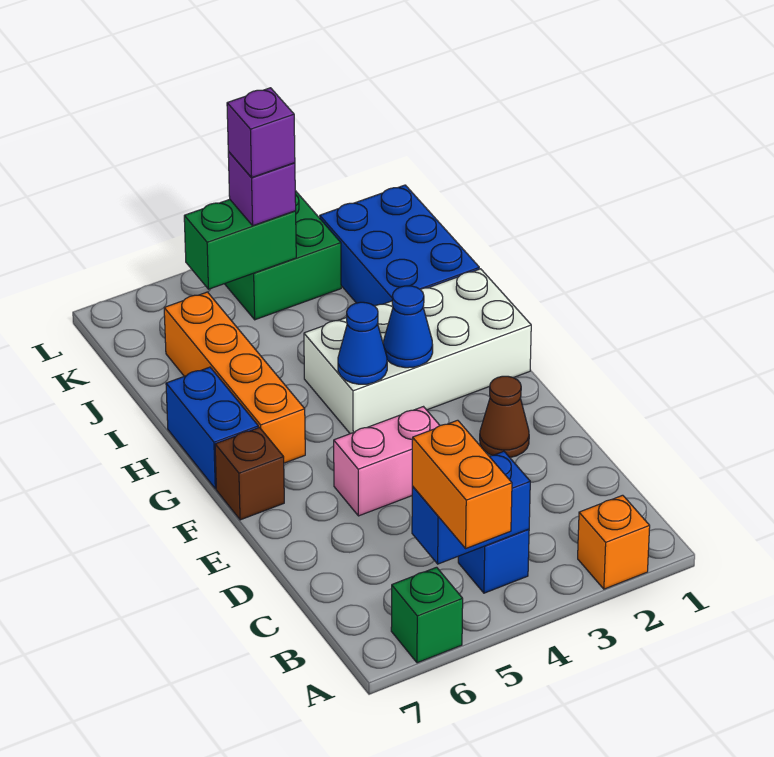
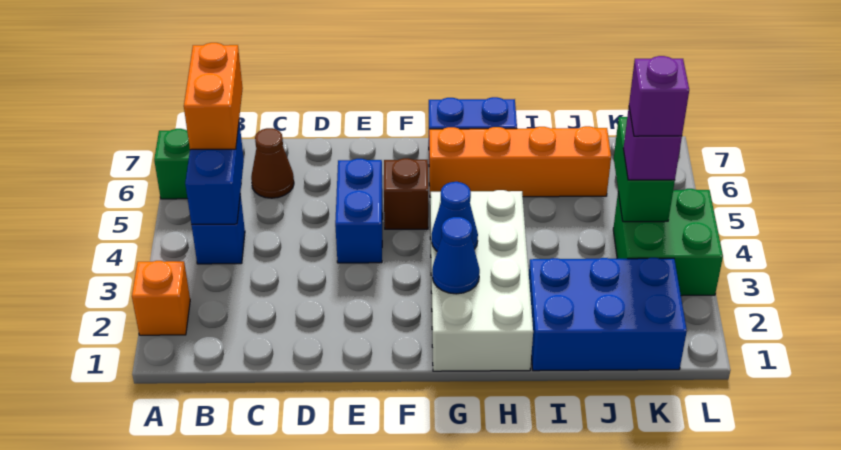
orange 1x2 brick [412,420,512,548] -> orange 1x2 brick turned to [184,43,243,150]
brown 1x1 cone [480,376,529,457] -> brown 1x1 cone moved to [251,128,294,198]
pink 1x2 brick [334,407,440,516] -> blue 1x2 brick [335,159,383,263]
brown 1x1 brick [215,428,284,520] -> brown 1x1 brick moved to [384,158,428,229]
blue 1x1 cone [338,302,387,384] -> blue 1x1 cone moved to [432,217,480,294]

